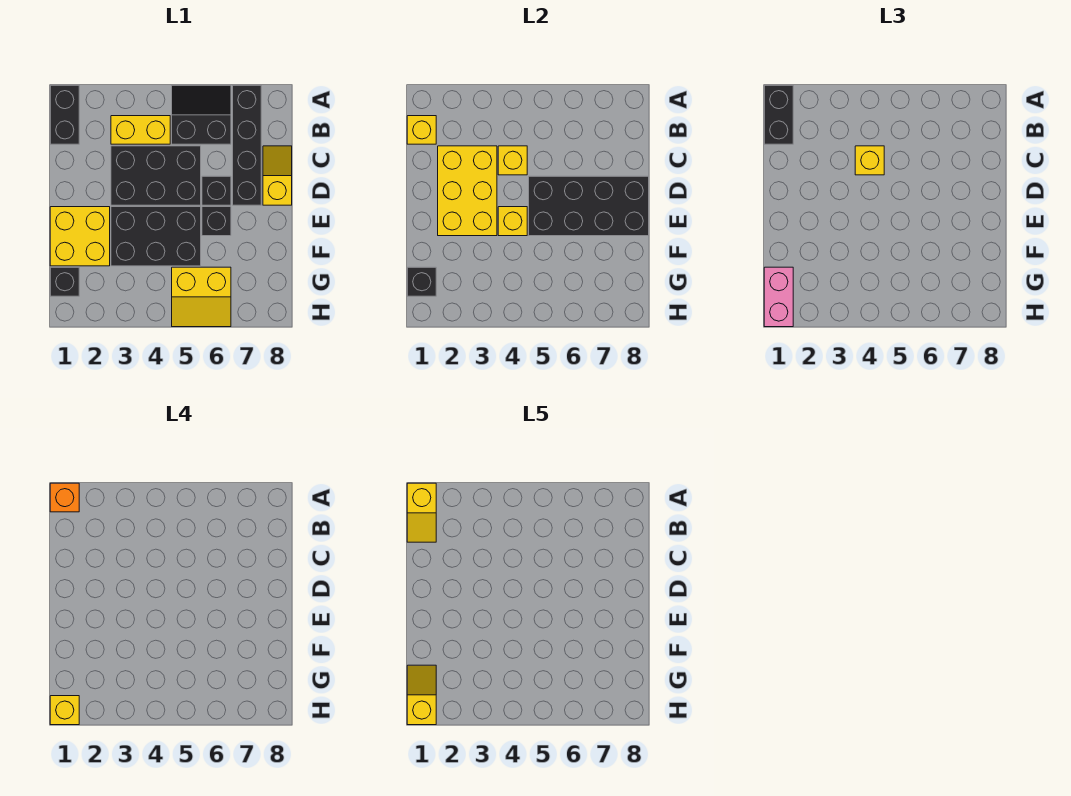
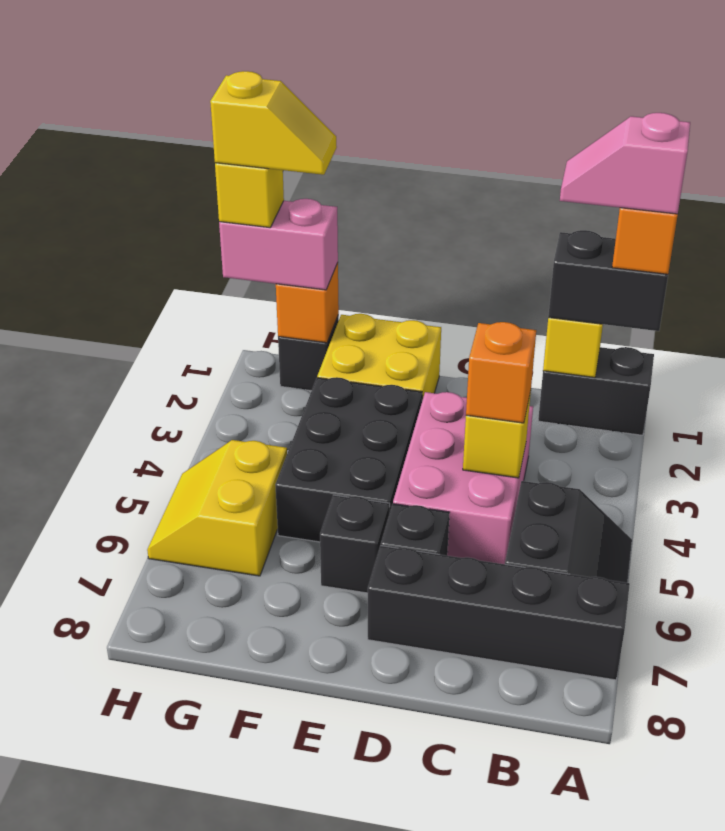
yellow 1x2 slope [407,483,436,542] -> pink 1x2 slope [560,113,690,214]
yellow 1x2 brick [111,116,170,144] -> none
yellow 2x3 brick [438,146,497,236] -> none
black 2x3 brick [111,146,201,205] -> pink 2x3 brick [393,392,533,564]
yellow 1x1 brick [855,146,884,175] -> orange 1x1 brick [466,322,536,423]
yellow 1x2 slope [263,146,292,205] -> none
black 2x4 brick [529,176,649,236] -> none
yellow 1x1 brick [498,207,527,236] -> none
black 1x1 brick [407,267,436,296] -> orange 1x1 brick [276,263,339,343]

